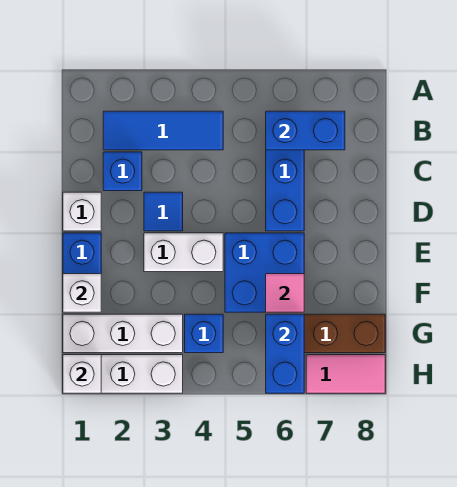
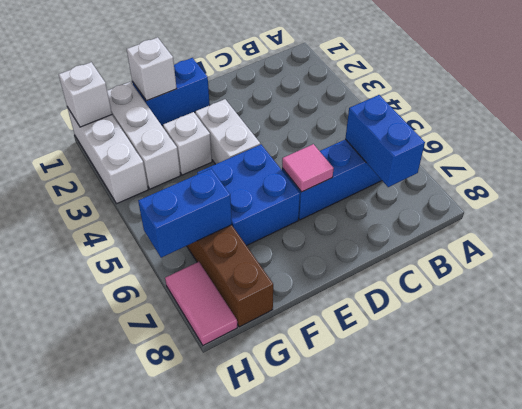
blue 1x3 tile [103,111,223,150] -> none
blue 1x1 brick [103,152,142,191] -> none
white 1x1 brick [63,192,101,231] -> white 1x1 brick moved to [163,112,212,175]
blue 1x1 tile [144,192,183,231] -> none
pink 1x1 tile [266,274,304,312] -> pink 1x1 tile moved to [282,144,334,192]
blue 1x1 brick [185,314,223,353] -> none

